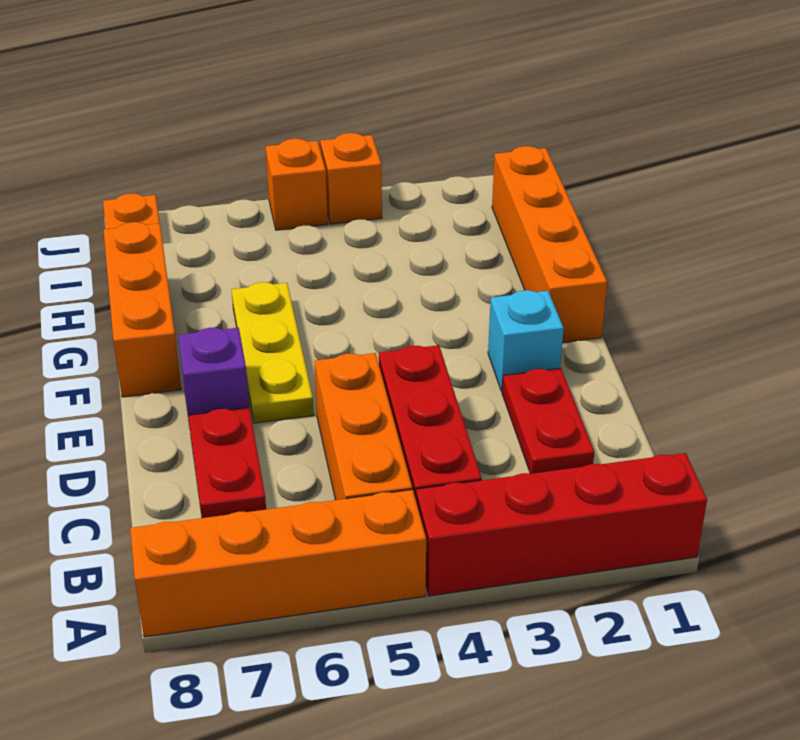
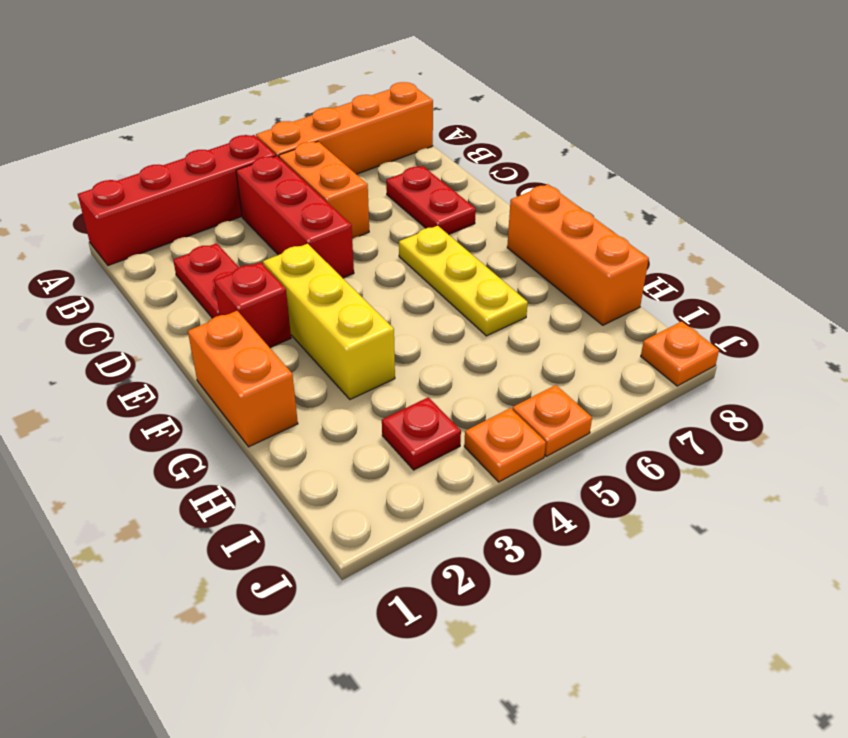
orange 1x3 brick [315,353,412,500] -> orange 1x2 brick [279,142,369,239]
cyan 1x1 brick [488,290,564,391] -> red 1x1 brick [214,262,291,347]
none -> yellow 1x3 brick [263,244,395,399]
purple 1x1 brick [178,328,249,419] -> none
orange 1x4 brick [492,146,607,343] -> orange 1x2 brick [188,311,298,447]
none -> red 1x1 plate [382,397,461,470]
orange 1x1 brick [320,133,382,224] -> orange 1x1 plate [464,408,546,482]
orange 1x1 brick [266,139,328,230] -> orange 1x1 plate [512,385,592,456]

